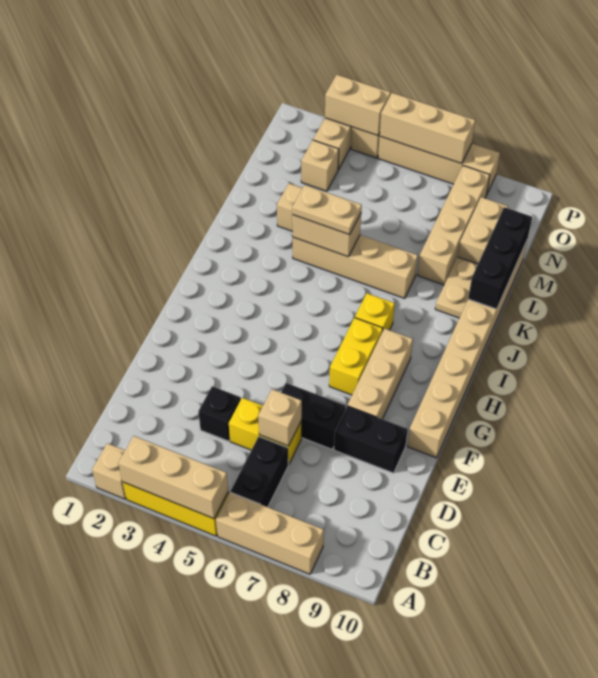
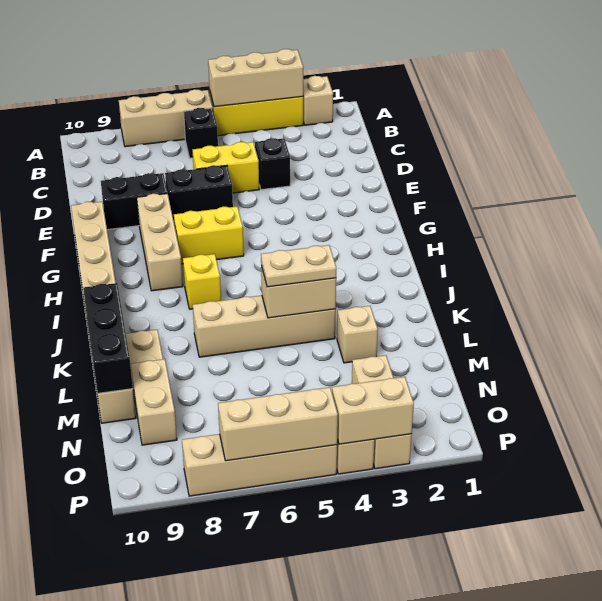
black 1x2 brick [231,437,288,507] -> black 1x1 brick [184,108,218,158]
tan 1x1 brick [258,389,302,446] -> none
yellow 1x2 brick [329,318,383,395] -> yellow 1x2 brick turned to [174,206,244,264]
tan 1x4 brick [418,166,490,285] -> none

